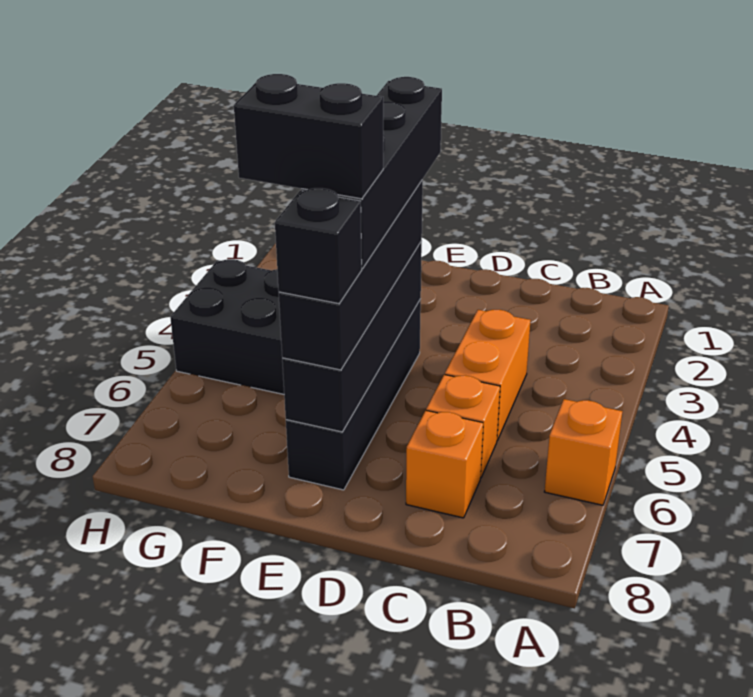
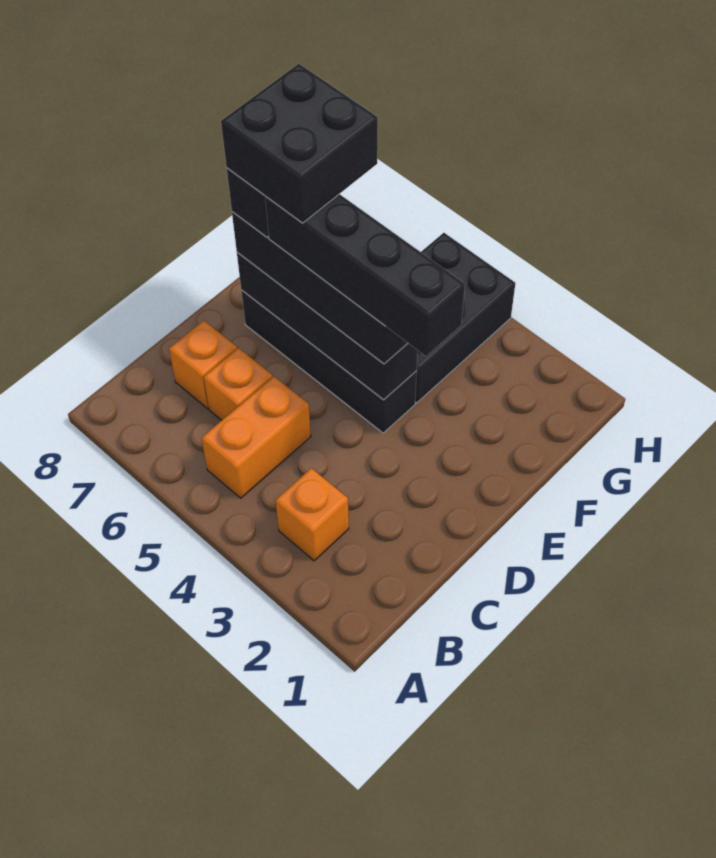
orange 1x1 brick [544,399,622,505] -> orange 1x1 brick moved to [275,468,349,561]
orange 1x2 brick [445,310,531,440] -> orange 1x2 brick turned to [201,377,311,498]
black 1x2 brick [234,74,383,199] -> black 2x2 brick [221,64,378,223]

